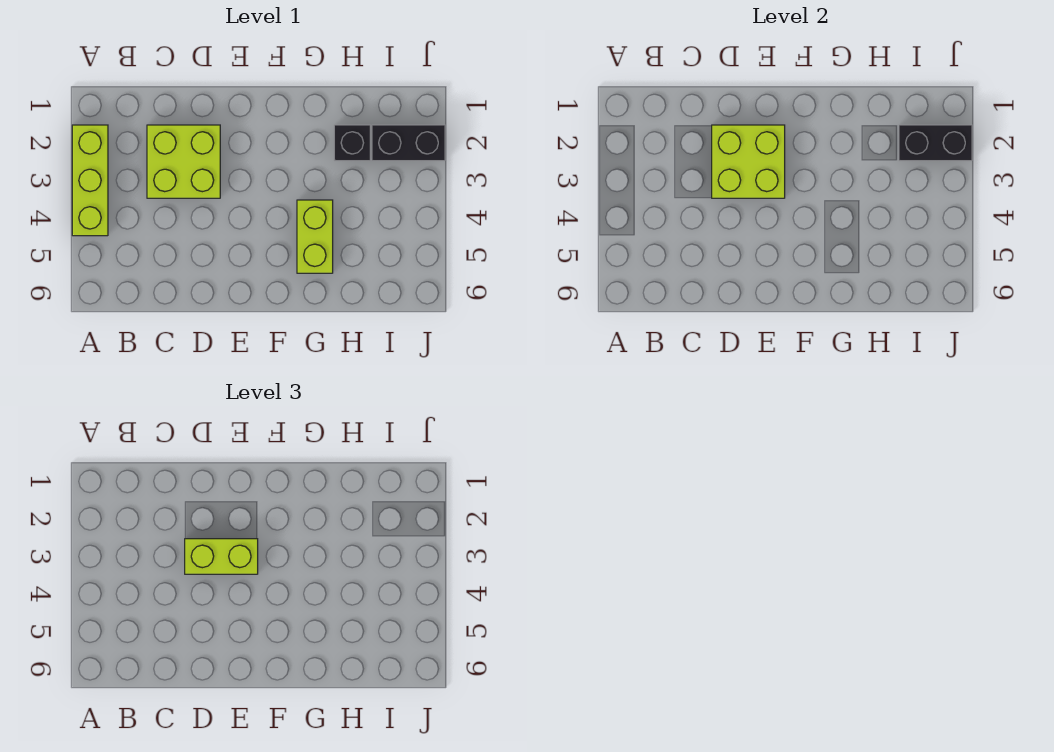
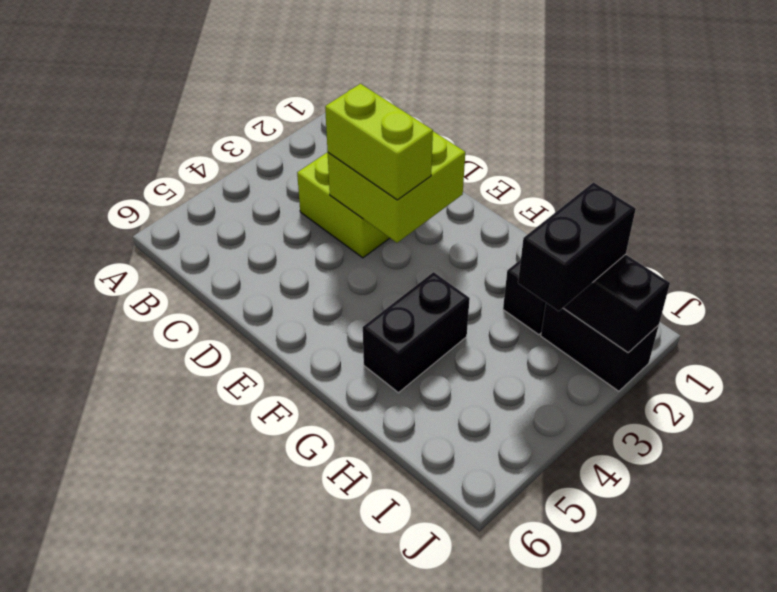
lime 1x3 brick [72,125,108,236] -> none
lime 1x2 brick [297,200,333,273] -> black 1x2 brick [363,272,470,393]
none -> black 1x2 brick [518,182,636,311]

